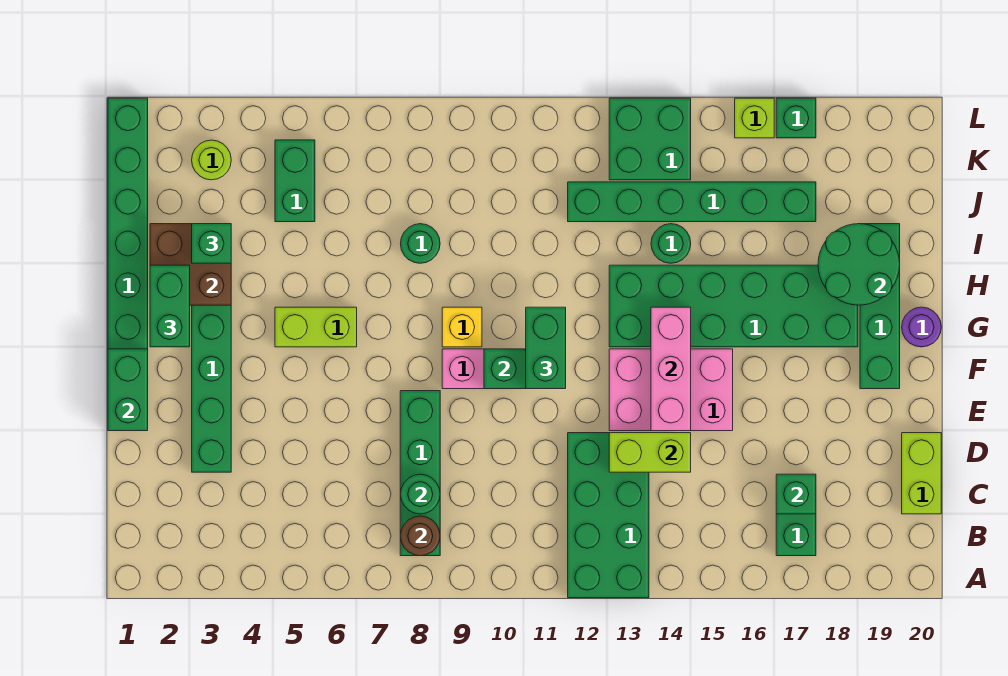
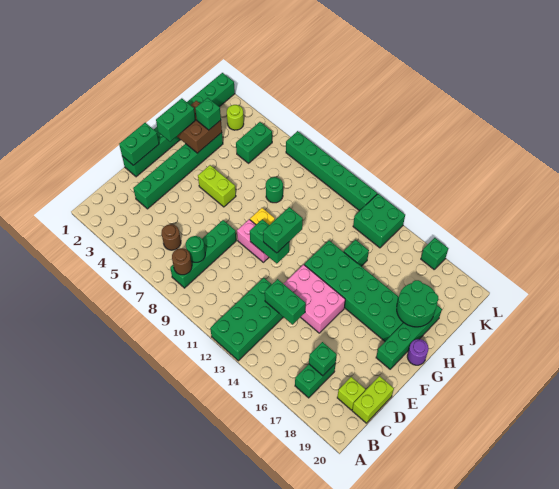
none -> brown 1x1 round brick [161,224,181,250]
lime 1x2 brick [609,433,691,472] -> green 1x2 brick [265,279,306,325]
pink 1x3 brick [651,307,691,431] -> none
green 1x1 round brick [651,224,691,263] -> green 1x1 brick [344,240,369,266]
green 1x6 brick [568,182,816,222] -> green 1x6 brick moved to [286,131,377,211]
lime 1x1 brick [735,98,774,138] -> lime 1x1 brick moved to [337,377,365,410]

